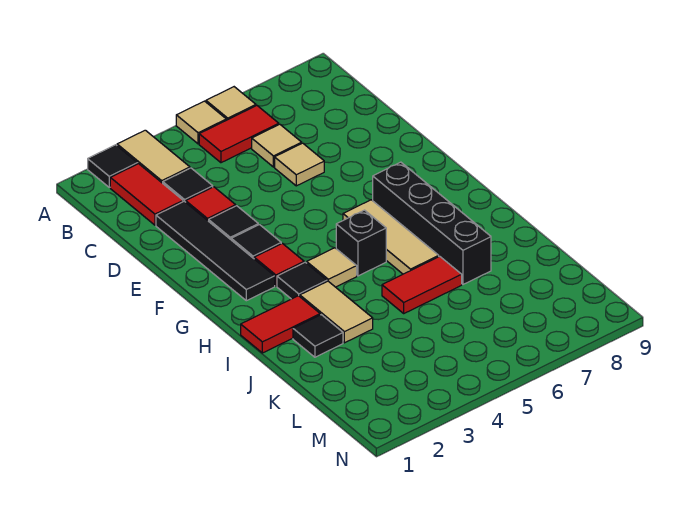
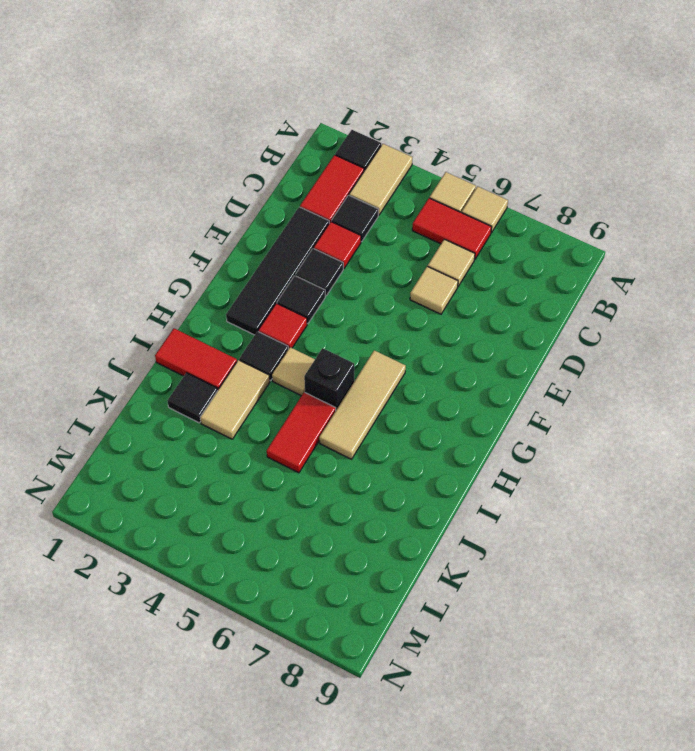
black 1x4 brick [373,162,491,284] -> none
red 1x2 tile [382,256,462,313] -> red 1x2 tile turned to [267,392,336,473]

